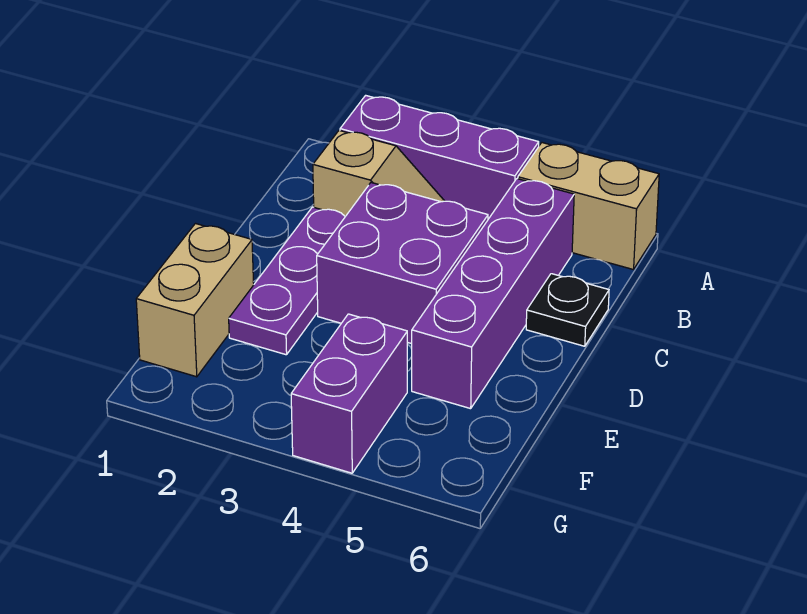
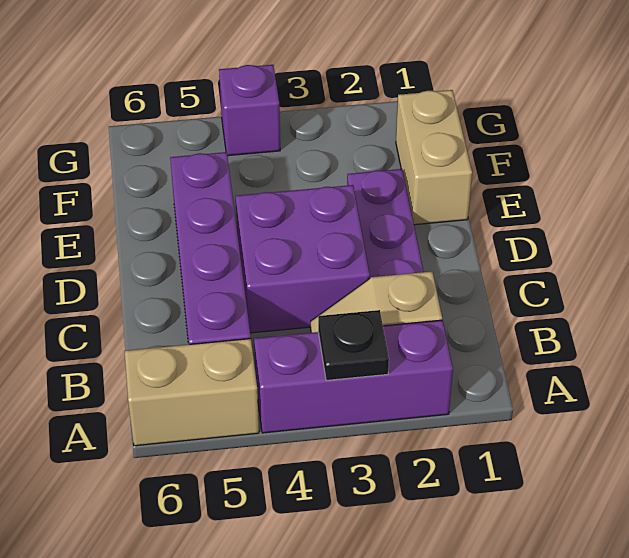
black 1x1 plate [526,274,609,346] -> black 1x1 plate moved to [318,310,389,380]
purple 1x2 brick [291,314,407,473] -> purple 1x1 brick [219,65,280,156]

